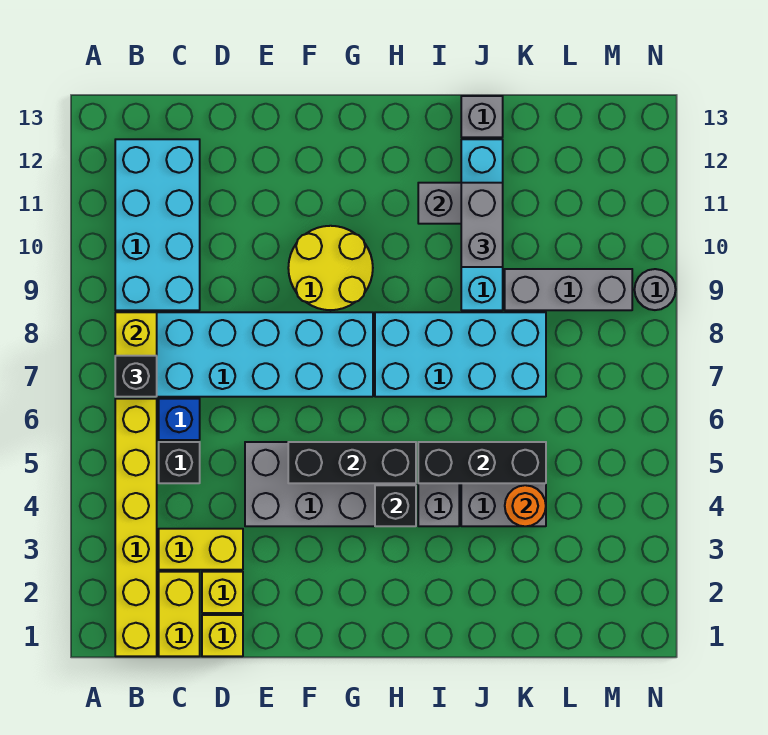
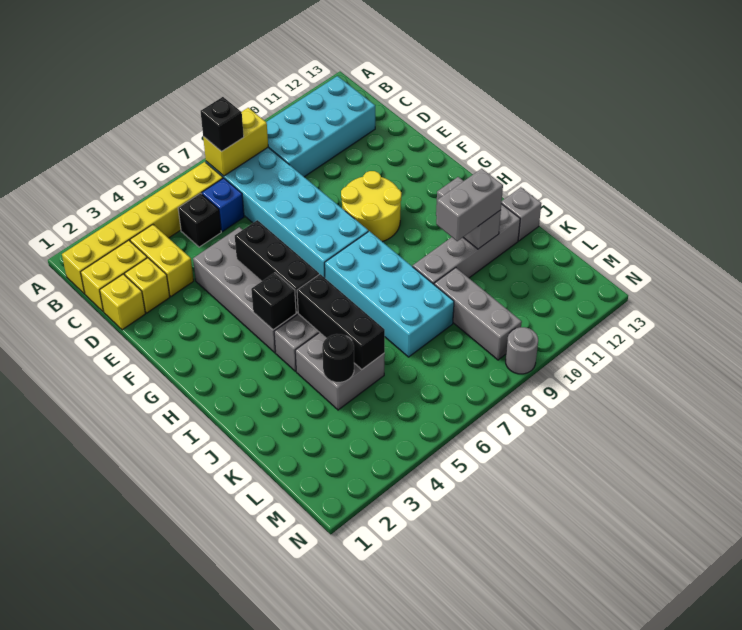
cyan 1x4 brick [461,139,503,310] -> grey 1x4 brick [413,204,520,284]
orange 1x1 round brick [505,485,546,526] -> black 1x1 round brick [322,334,354,382]

